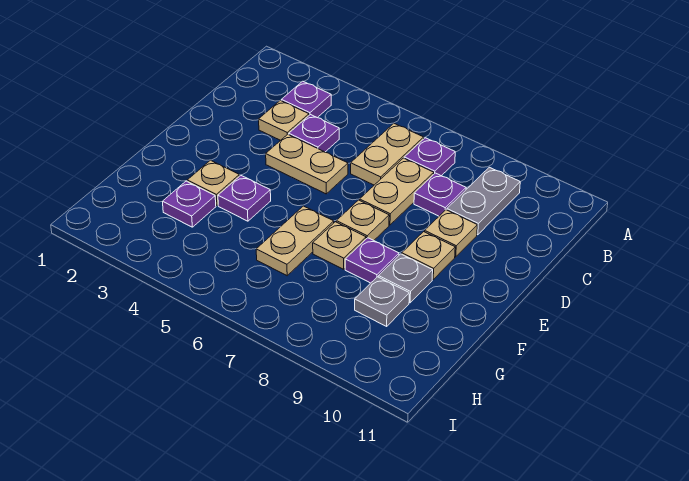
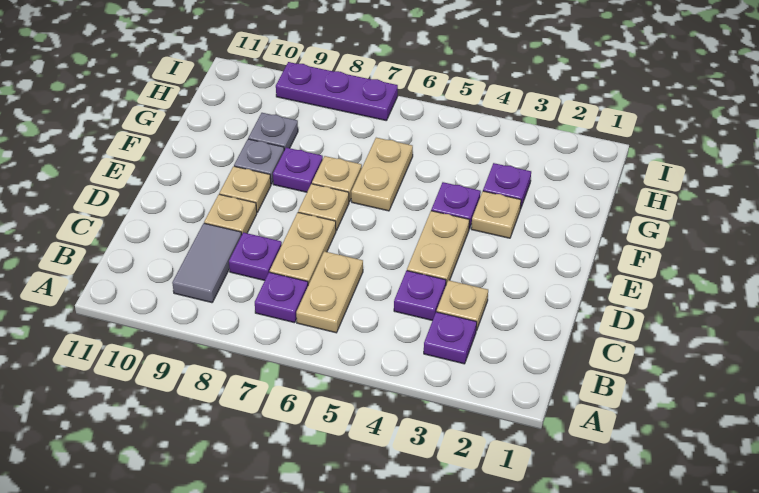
grey 1x2 plate [447,167,520,235] -> grey 1x2 tile [172,223,242,303]
tan 1x2 plate [266,134,348,194] -> tan 1x2 plate turned to [407,211,469,284]
none -> purple 1x3 plate [276,62,398,121]

